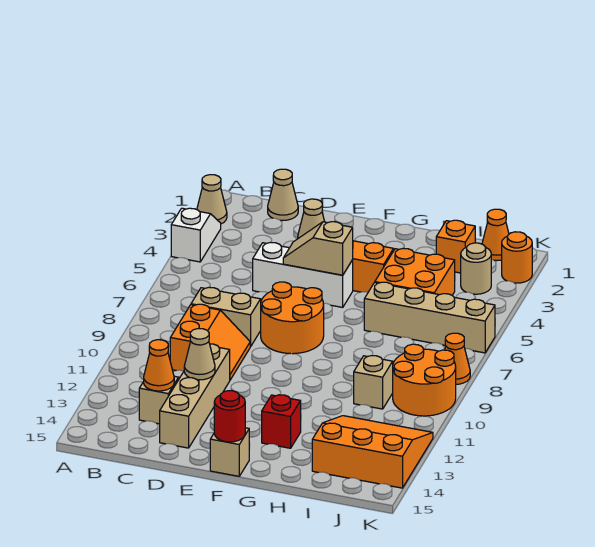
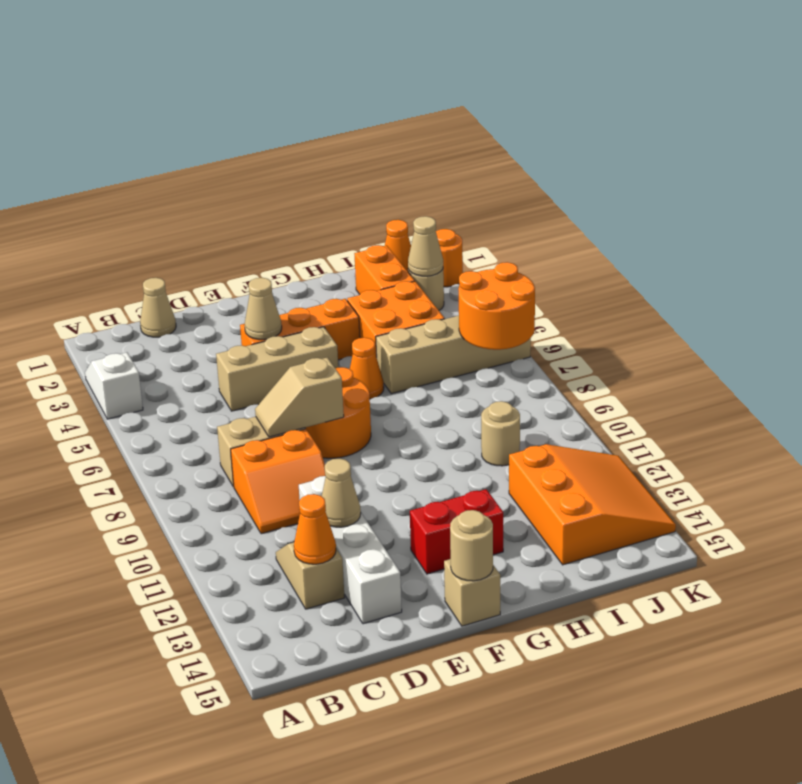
tan 1x1 cone [197,175,227,224] -> tan 1x1 cone moved to [408,216,443,276]
orange 2x2 slope [170,304,251,380] -> orange 2x2 slope turned to [231,429,325,534]
white 1x3 brick [253,242,353,307] -> tan 1x3 brick [216,327,338,411]
tan 1x4 brick [160,344,230,448] -> white 1x4 brick [299,476,402,624]
tan 1x2 slope [283,222,353,275] -> tan 1x2 slope moved to [255,357,344,437]
red 1x1 round brick [214,391,245,442] -> tan 1x1 round brick [450,510,493,581]
red 1x1 brick [262,395,301,448] -> red 1x2 brick [410,489,503,574]
orange 1x1 brick [436,220,475,273] -> orange 1x2 brick [354,245,415,294]
tan 1x1 brick [354,356,393,409] -> tan 1x1 round brick [481,401,520,466]
orange 3x3 slope [312,416,433,488] -> orange 3x3 slope turned to [509,444,676,565]
orange 2x2 round brick [393,344,456,416] -> orange 2x2 round brick moved to [458,262,535,350]
orange 1x1 cone [445,333,470,384] -> orange 1x1 cone moved to [350,338,384,399]

